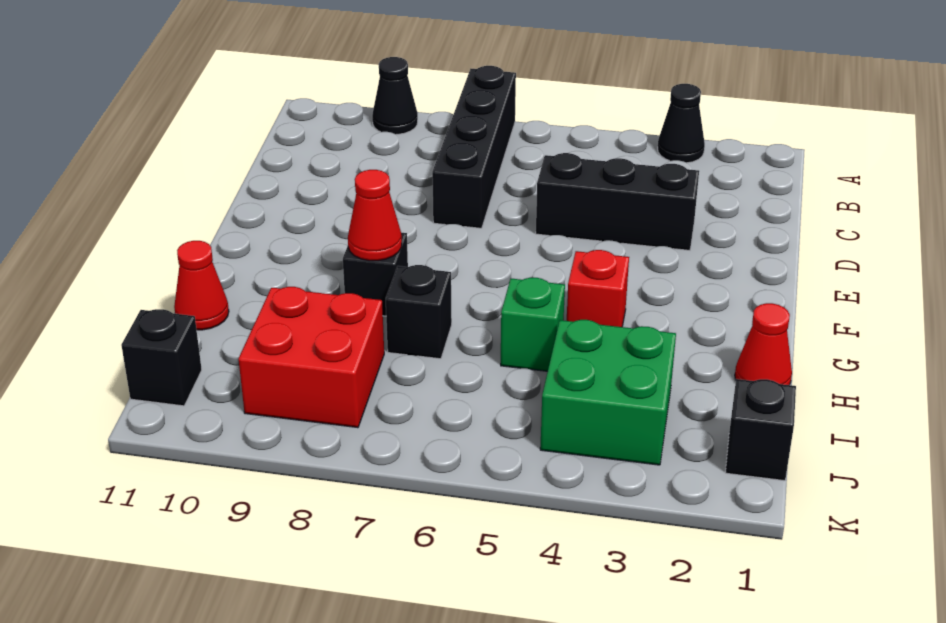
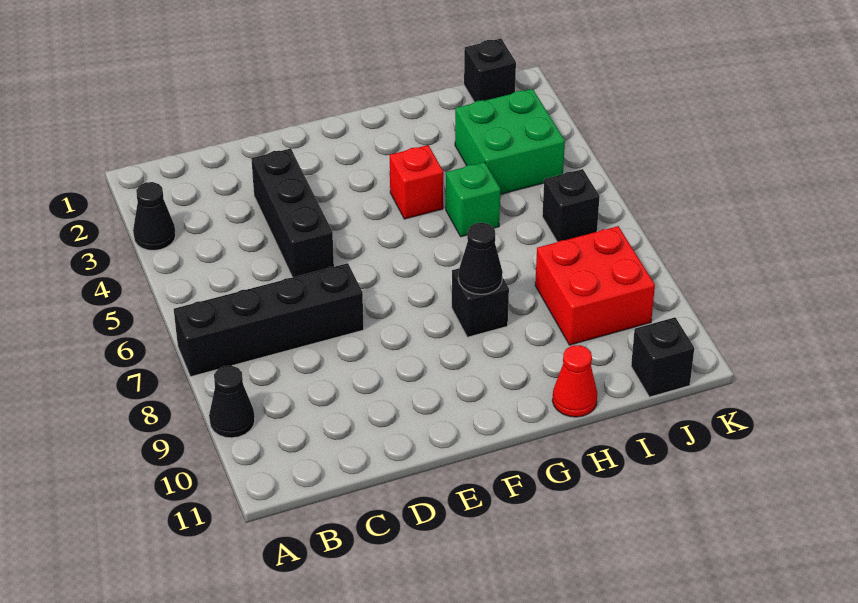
red 1x1 cone [348,170,402,261] -> black 1x1 cone [458,223,503,294]
red 1x1 cone [735,303,792,385] -> none
black 1x1 brick [386,265,452,359] -> black 1x1 brick moved to [542,169,600,242]

